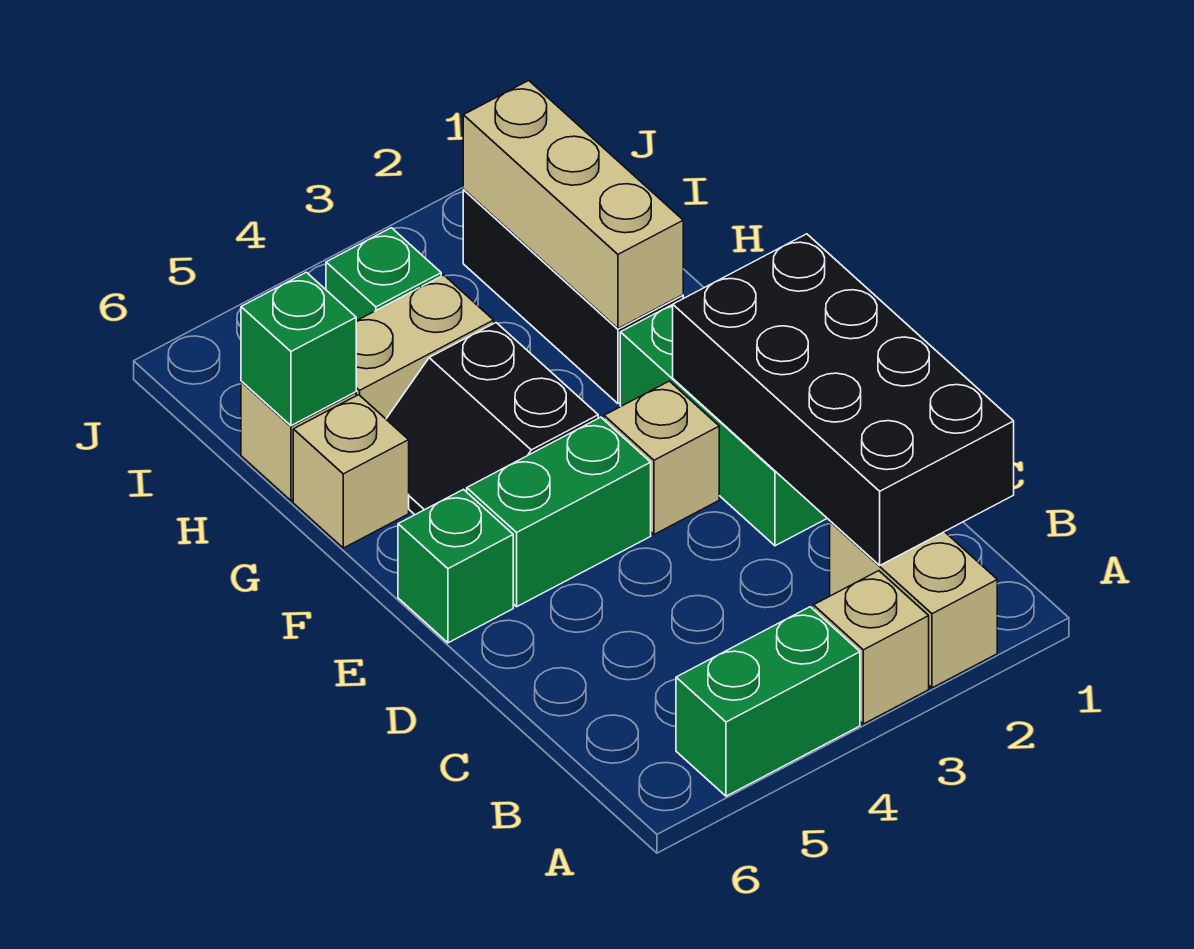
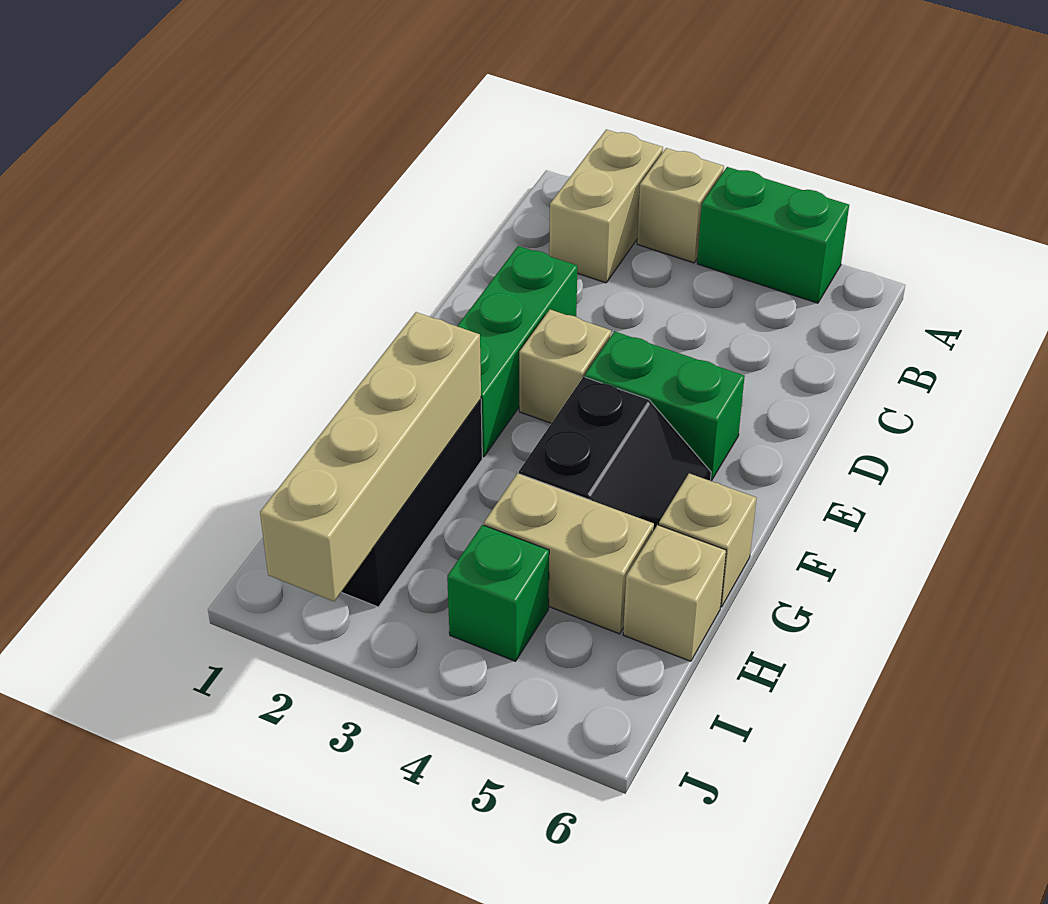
black 2x4 brick [673,234,1014,565] -> none
green 1x1 brick [398,489,513,643] -> none
tan 1x3 brick [463,81,683,329] -> tan 1x4 brick [260,312,481,601]
green 1x1 brick [241,272,356,426] -> none

